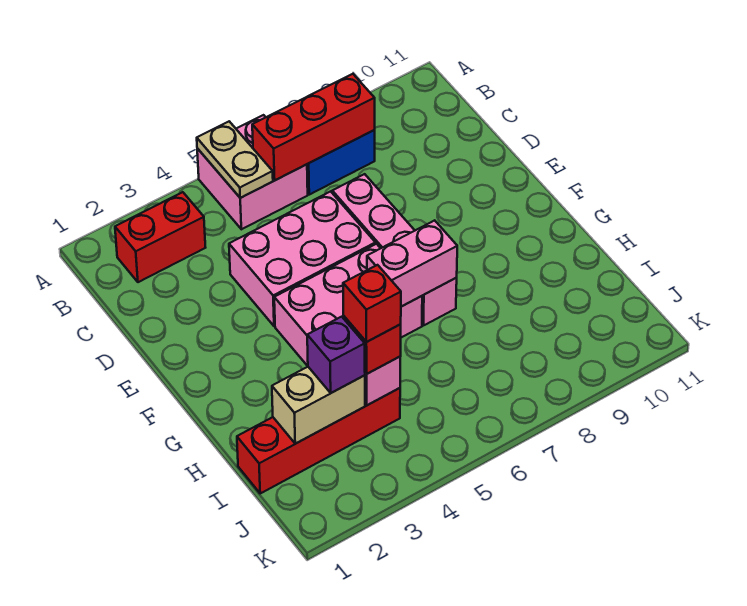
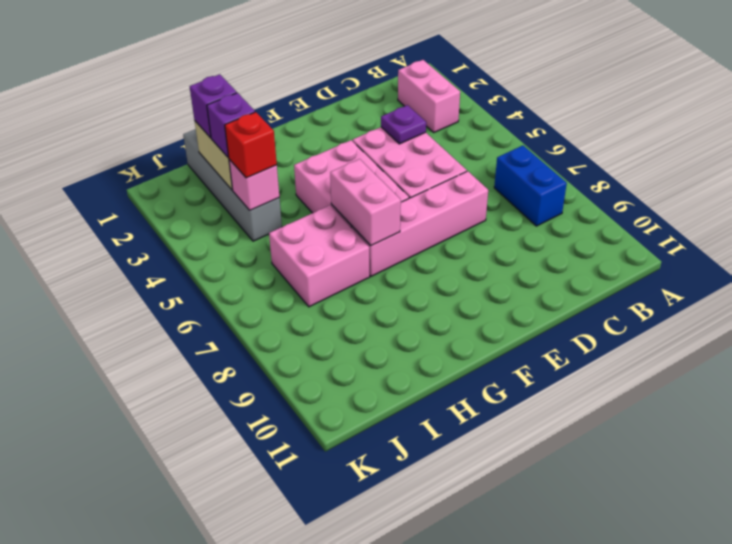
pink 2x2 brick [197,115,308,229] -> pink 2x2 brick moved to [269,205,370,307]
tan 1x2 plate [197,121,273,198] -> none
red 1x2 brick [115,192,206,282] -> pink 1x2 brick [398,60,460,132]
red 1x3 brick [252,74,375,180] -> none
none -> purple 1x1 plate [381,105,426,144]
red 1x4 brick [237,388,400,493] -> grey 1x4 brick [183,129,282,241]
none -> purple 1x1 brick [190,74,237,138]
red 1x1 brick [343,265,401,342] -> none

